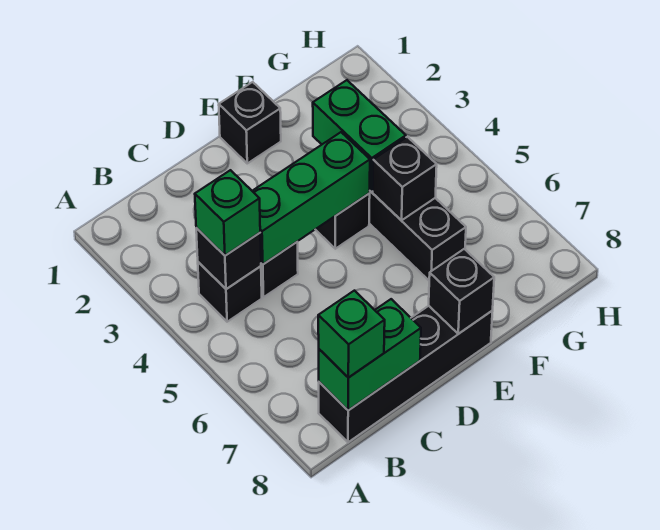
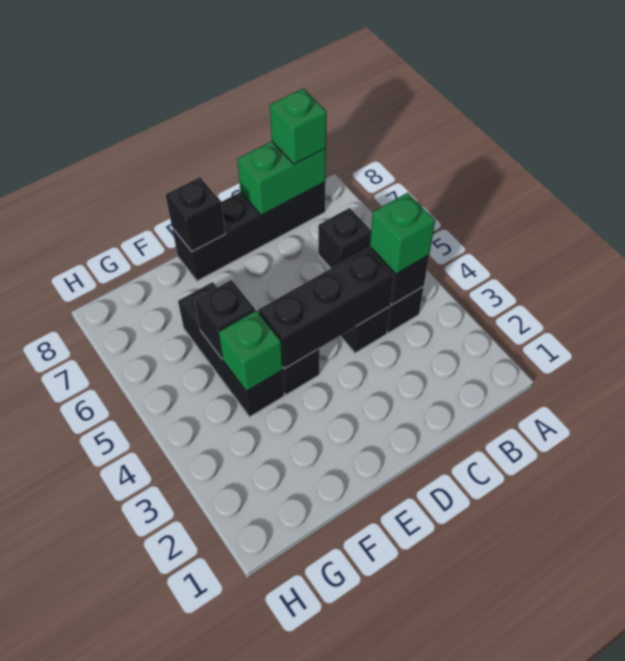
green 1x3 brick [253,132,370,264] -> black 1x3 brick [258,248,394,369]
black 1x1 brick [219,82,281,163] -> black 1x1 brick moved to [318,208,371,268]
green 1x2 brick [313,80,406,191] -> green 1x1 brick [219,311,283,391]

